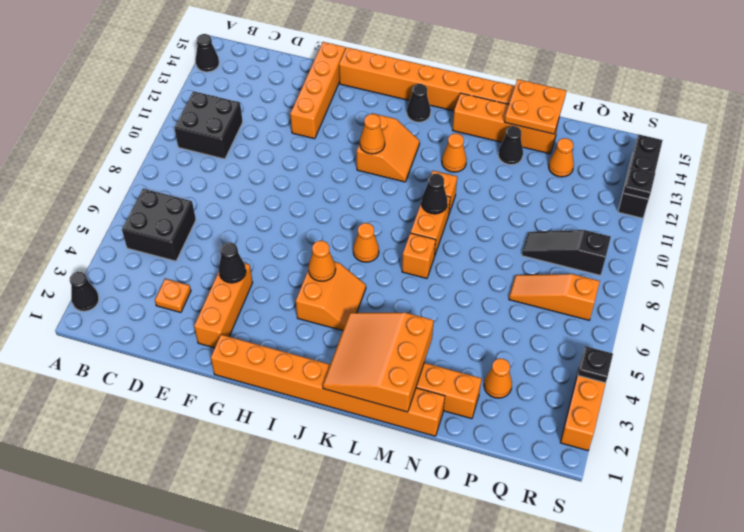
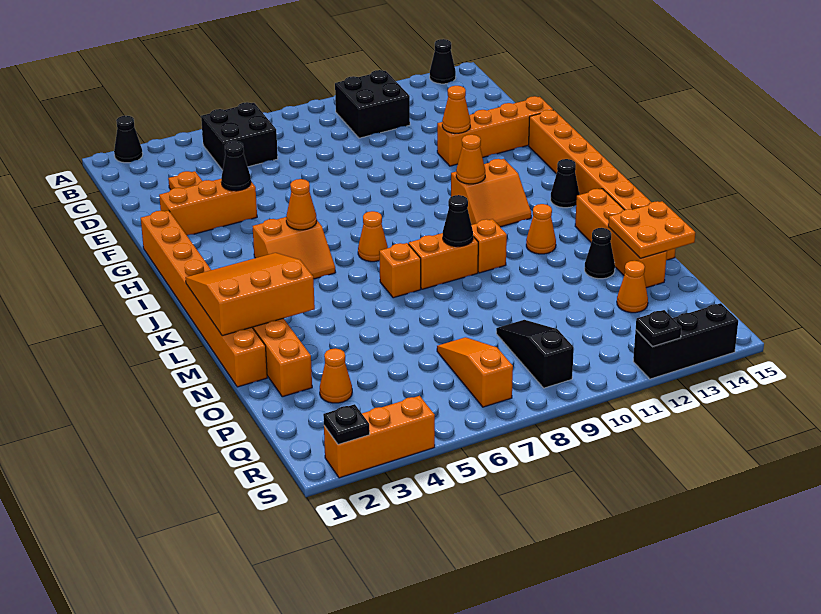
none -> orange 1x1 cone [442,86,470,133]
black 1x1 plate [578,346,613,383] -> black 1x1 plate moved to [323,404,370,445]

